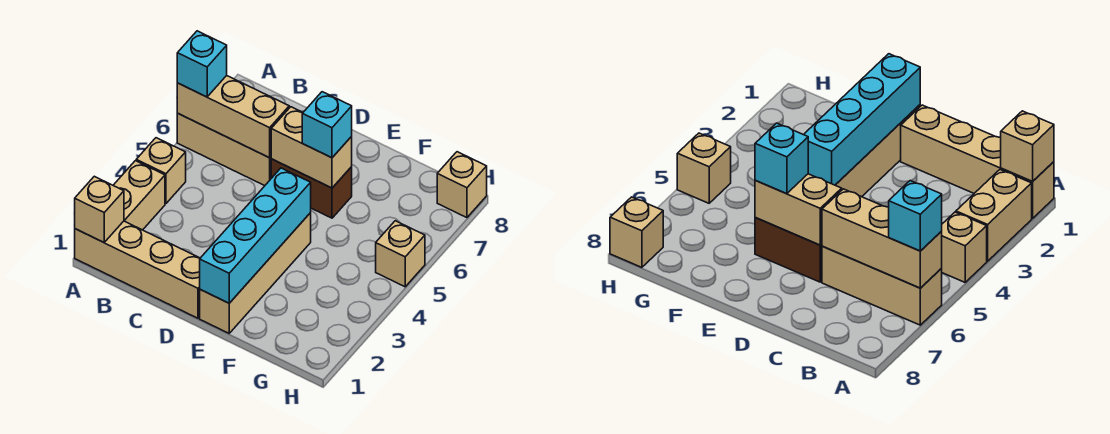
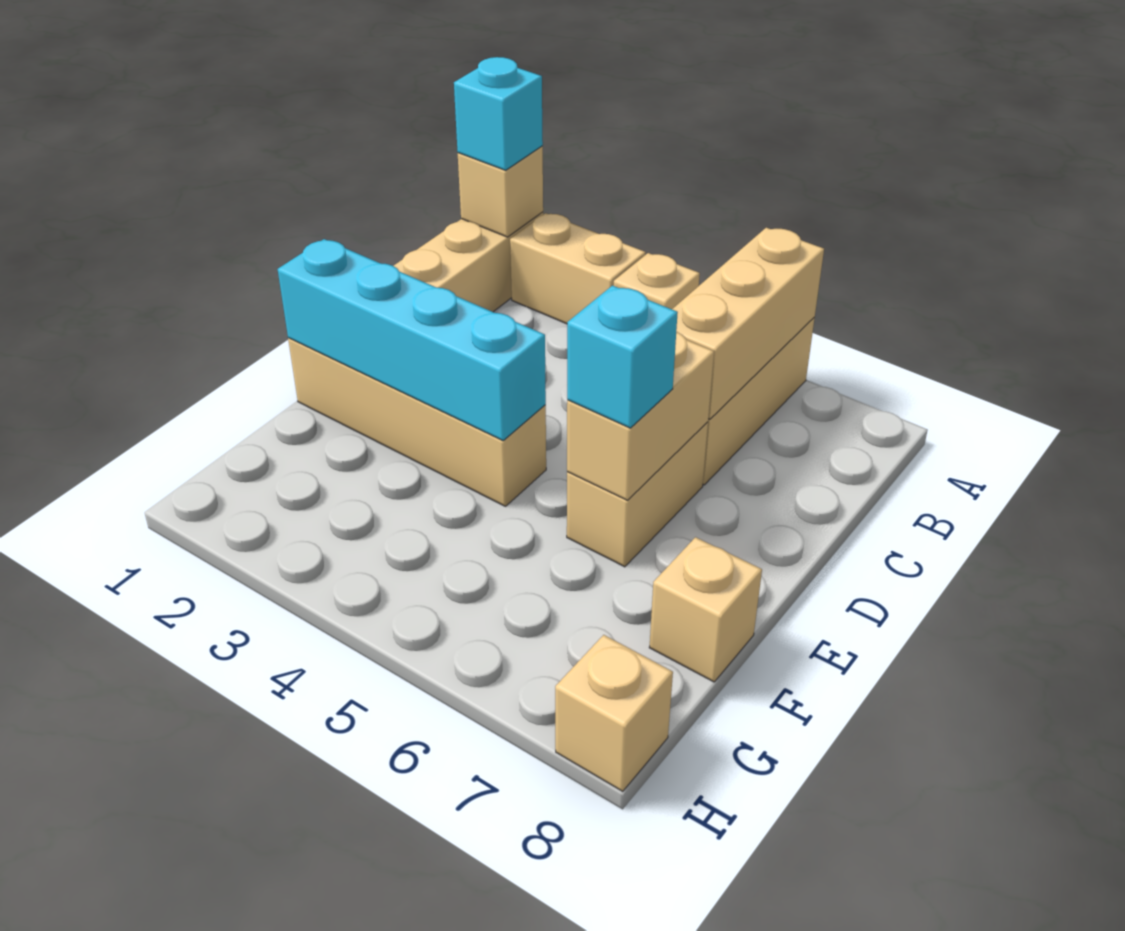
cyan 1x1 brick [177,31,227,97] -> cyan 1x1 brick moved to [454,57,543,170]
brown 1x2 brick [271,159,352,218] -> tan 1x2 brick [567,422,708,567]
tan 1x1 brick [376,221,425,287] -> tan 1x1 brick moved to [649,537,762,682]

